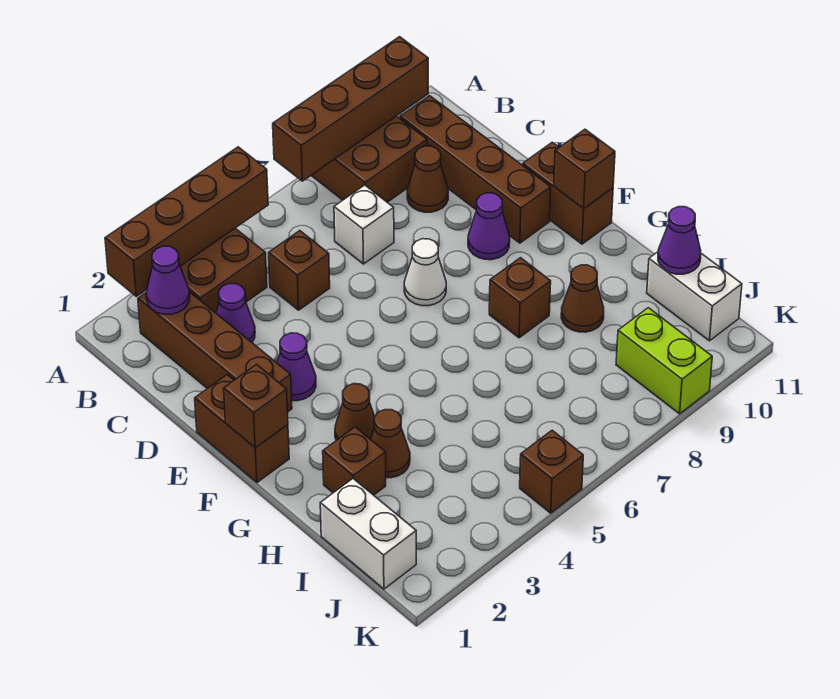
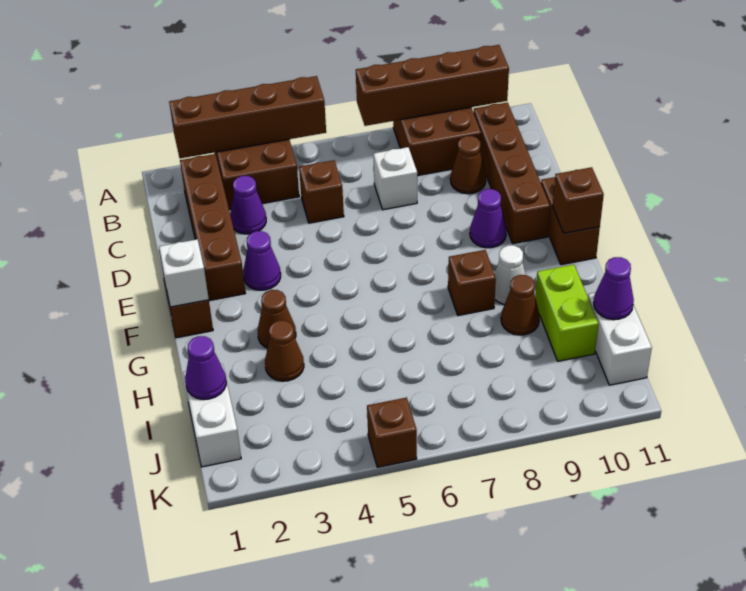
purple 1x1 cone [146,246,190,314] -> purple 1x1 cone moved to [185,336,226,400]
white 1x1 cone [404,239,446,306] -> white 1x1 cone moved to [494,245,526,304]
brown 1x1 brick [224,365,288,448] -> white 1x1 brick [159,239,209,307]
brown 1x1 brick [323,427,386,495] -> none
lime 1x2 brick [616,308,712,414] -> lime 1x2 brick moved to [535,265,598,361]

